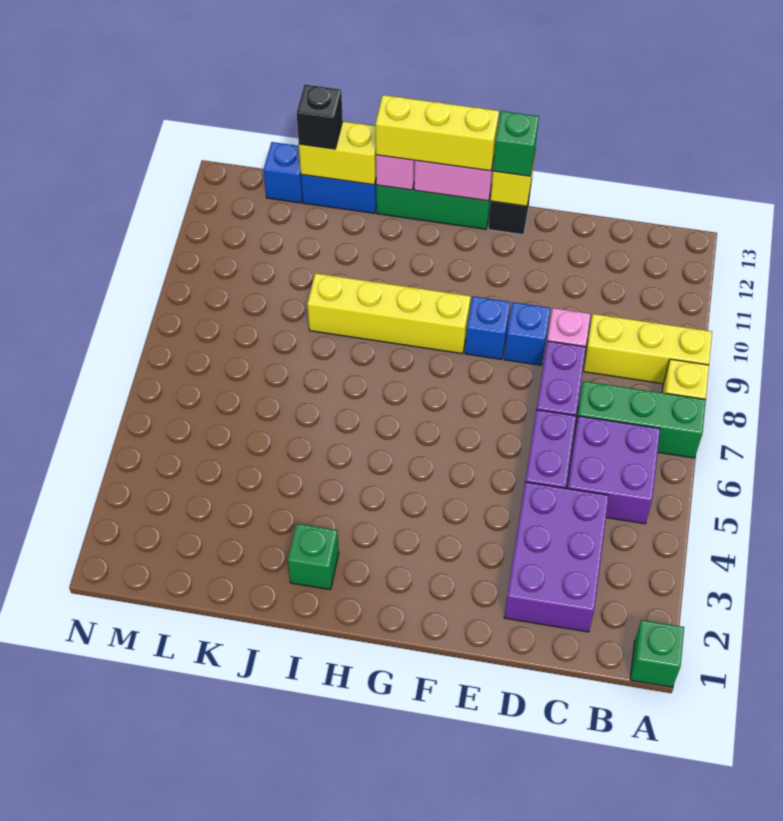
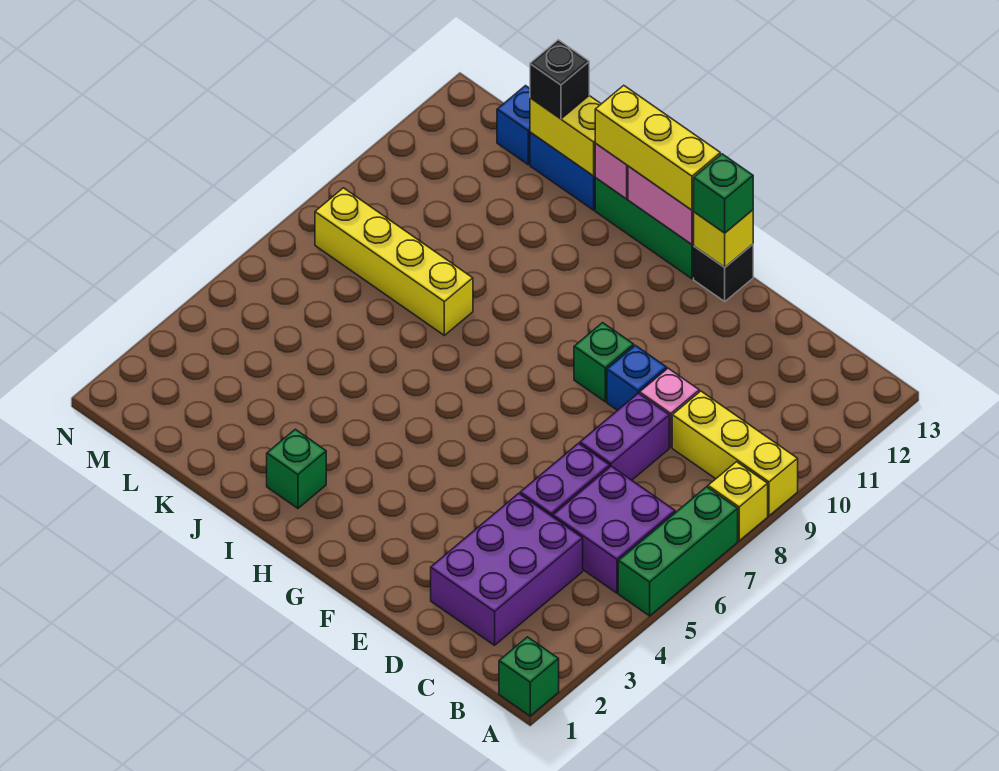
green 1x3 brick [574,381,706,458] -> green 1x3 brick turned to [618,487,738,616]
blue 1x1 brick [465,296,510,360] -> green 1x1 brick [574,323,634,402]
yellow 1x4 brick [307,273,471,354] -> yellow 1x4 brick moved to [315,188,473,335]

